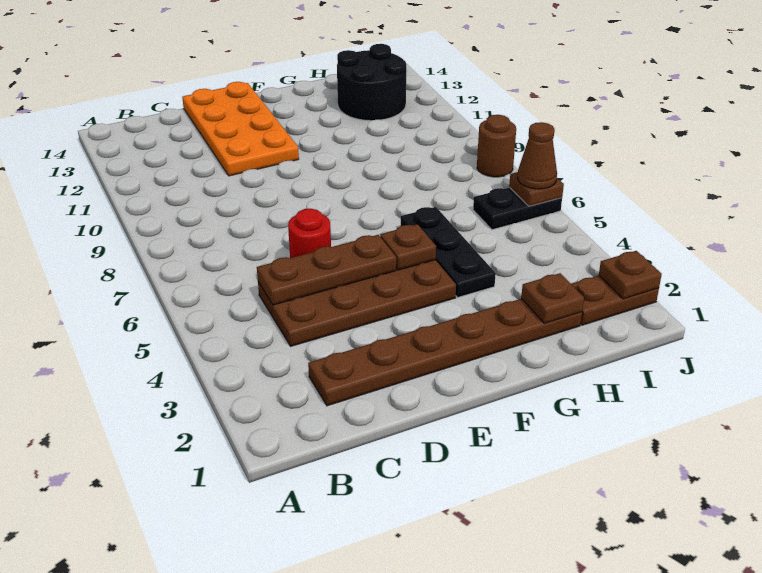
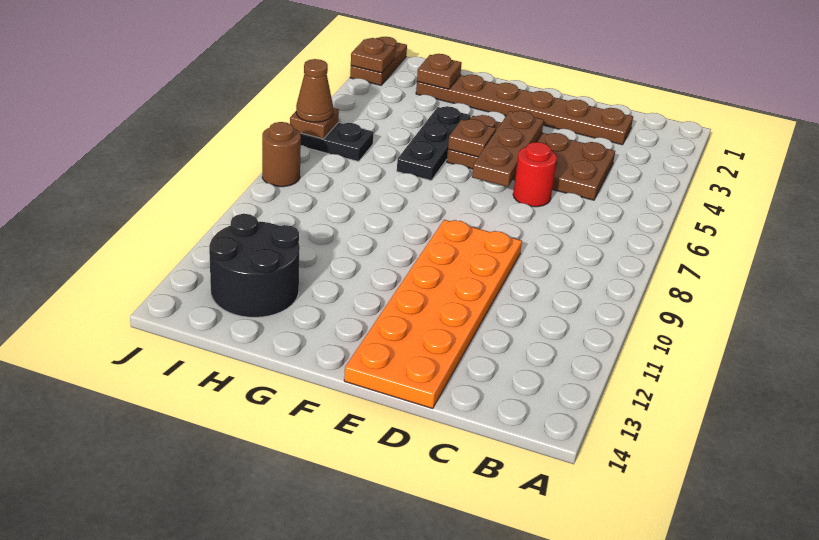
brown 1x3 plate [257,235,396,305] -> brown 1x3 plate turned to [472,111,544,187]
orange 2x4 plate [182,82,299,176] -> orange 2x6 plate [344,220,522,408]
brown 1x2 plate [571,276,659,325] -> brown 1x2 plate turned to [350,37,407,85]

